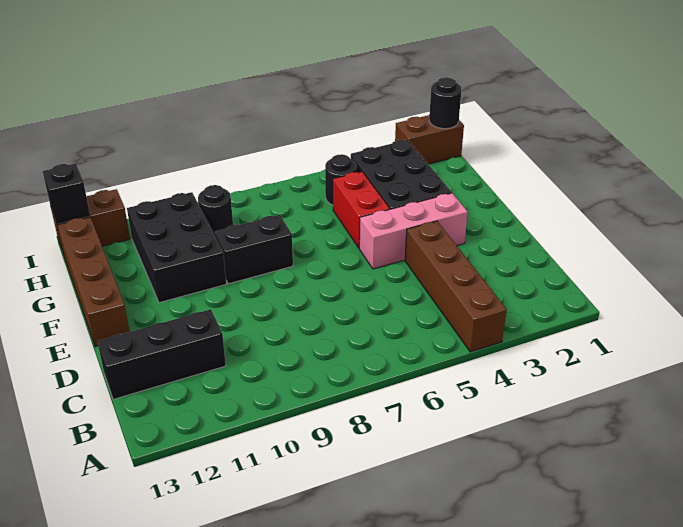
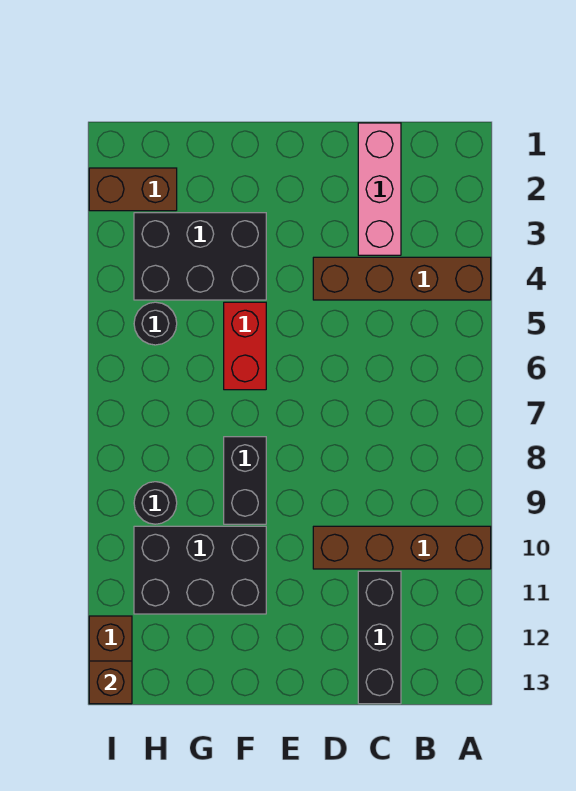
pink 1x3 brick [359,193,468,269] -> pink 1x3 brick moved to [358,123,401,255]
brown 1x4 brick [57,217,130,347] -> brown 1x4 brick moved to [313,526,491,569]
red 1x2 brick [333,172,390,248] -> red 1x2 brick turned to [224,302,266,390]
brown 1x2 brick [395,115,464,164] -> brown 1x2 brick turned to [89,168,177,211]
black 1x1 round brick [429,77,461,129] -> none
black 1x1 brick [43,164,90,223] -> brown 1x1 brick [89,661,132,704]

